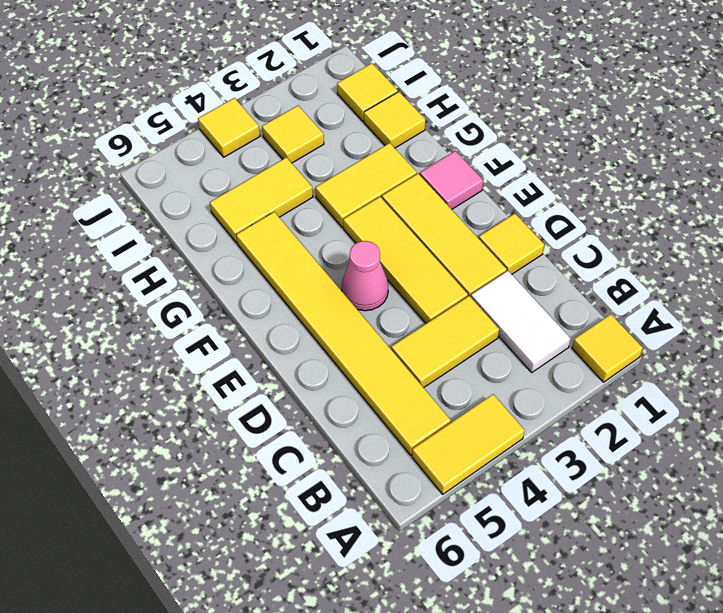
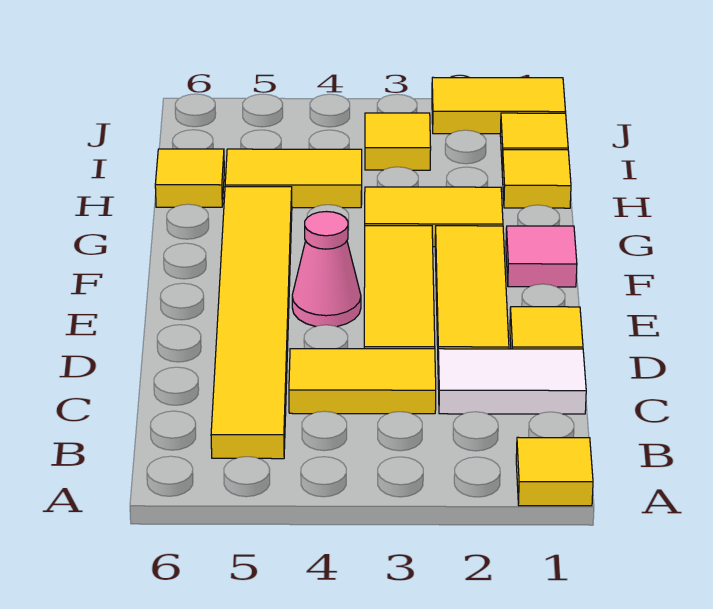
yellow 1x2 tile [412,394,525,494] -> yellow 1x2 tile moved to [432,77,566,134]
white 1x2 tile [471,271,571,372] -> white 1x2 tile turned to [438,349,586,414]
yellow 1x1 tile [198,98,260,157] -> yellow 1x1 tile moved to [155,149,224,207]

